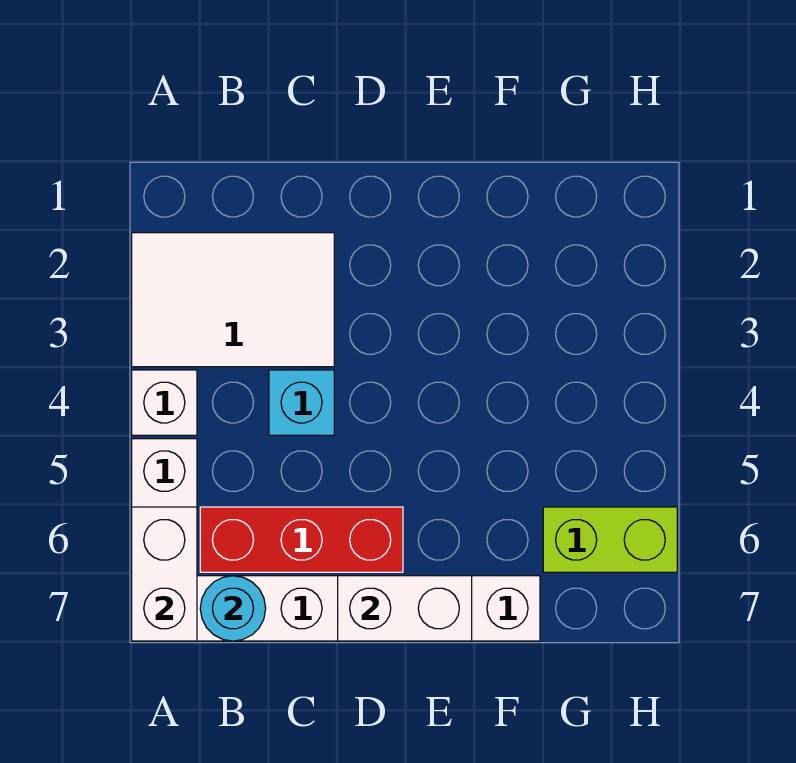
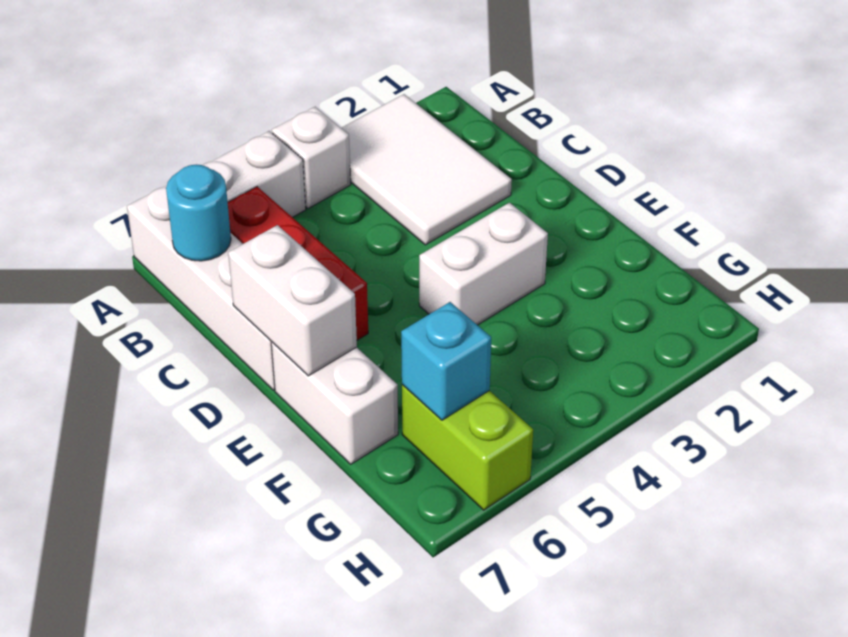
white 1x2 brick [132,507,197,641] -> white 1x2 brick moved to [419,203,548,325]
cyan 1x1 brick [269,370,334,435] -> cyan 1x1 brick moved to [401,302,491,420]

